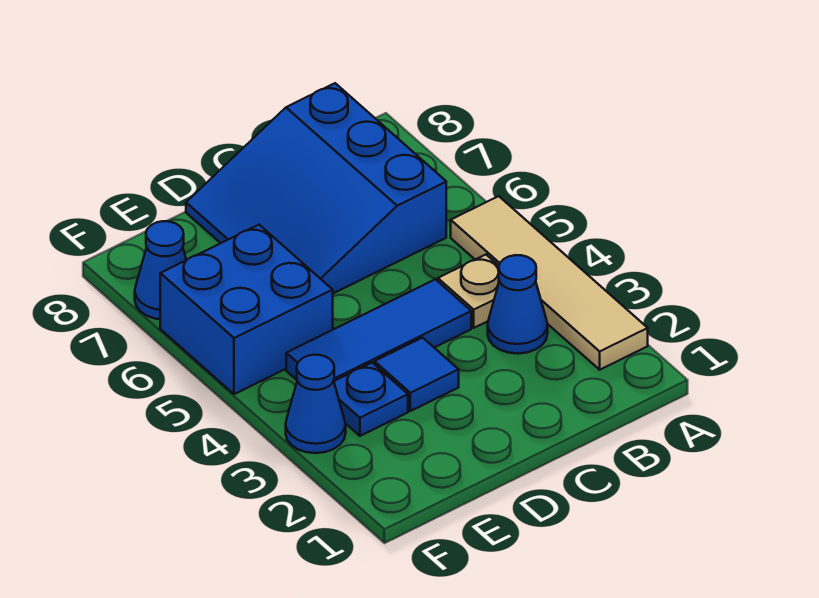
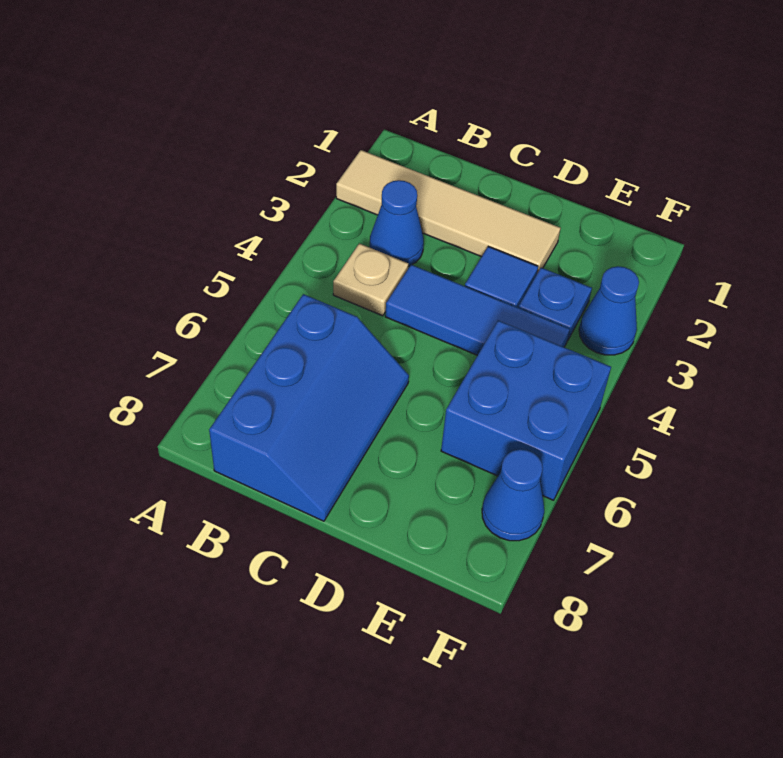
tan 1x4 tile [451,196,648,370] -> tan 1x4 tile turned to [336,150,560,273]
blue 3x3 slope [186,83,446,293] -> blue 2x3 slope [209,294,409,521]

